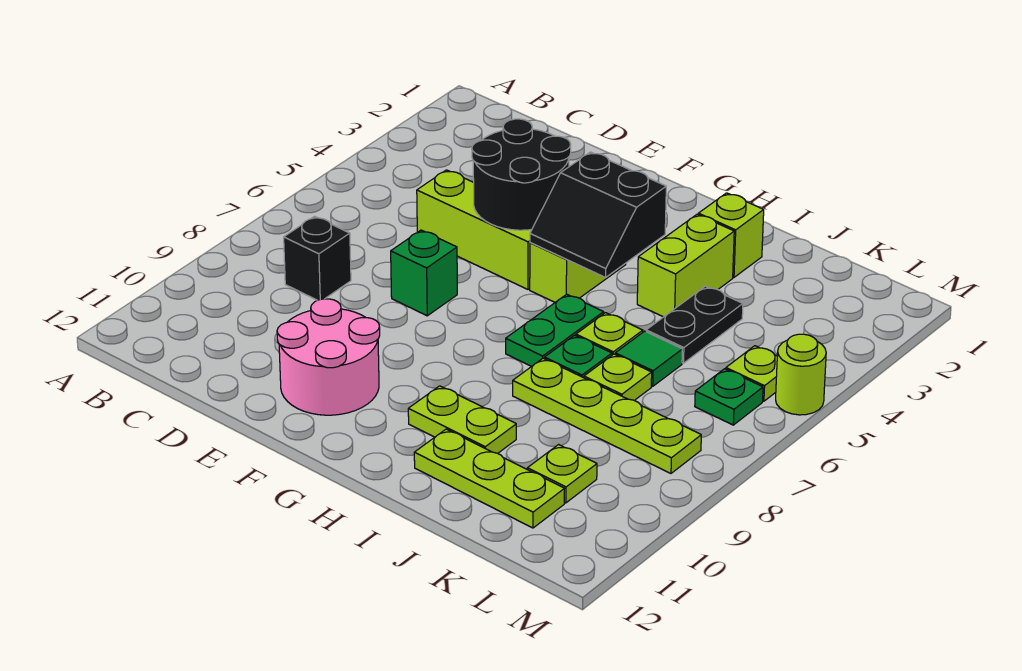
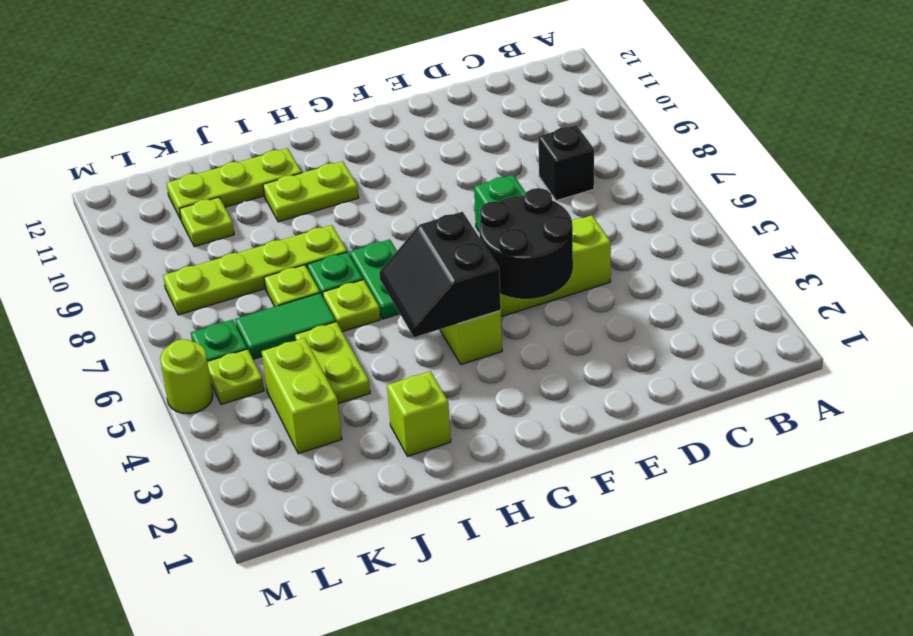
pink 2x2 round brick [277,299,380,415] -> none
black 2x2 slope [530,152,666,277] -> black 2x2 slope turned to [379,212,501,337]
lime 1x2 brick [637,214,734,317] -> lime 1x2 brick moved to [262,338,342,454]
black 1x2 plate [646,286,743,363] -> lime 1x2 plate [295,322,370,404]
green 1x1 tile [615,331,682,386] -> green 1x2 tile [235,293,336,359]

